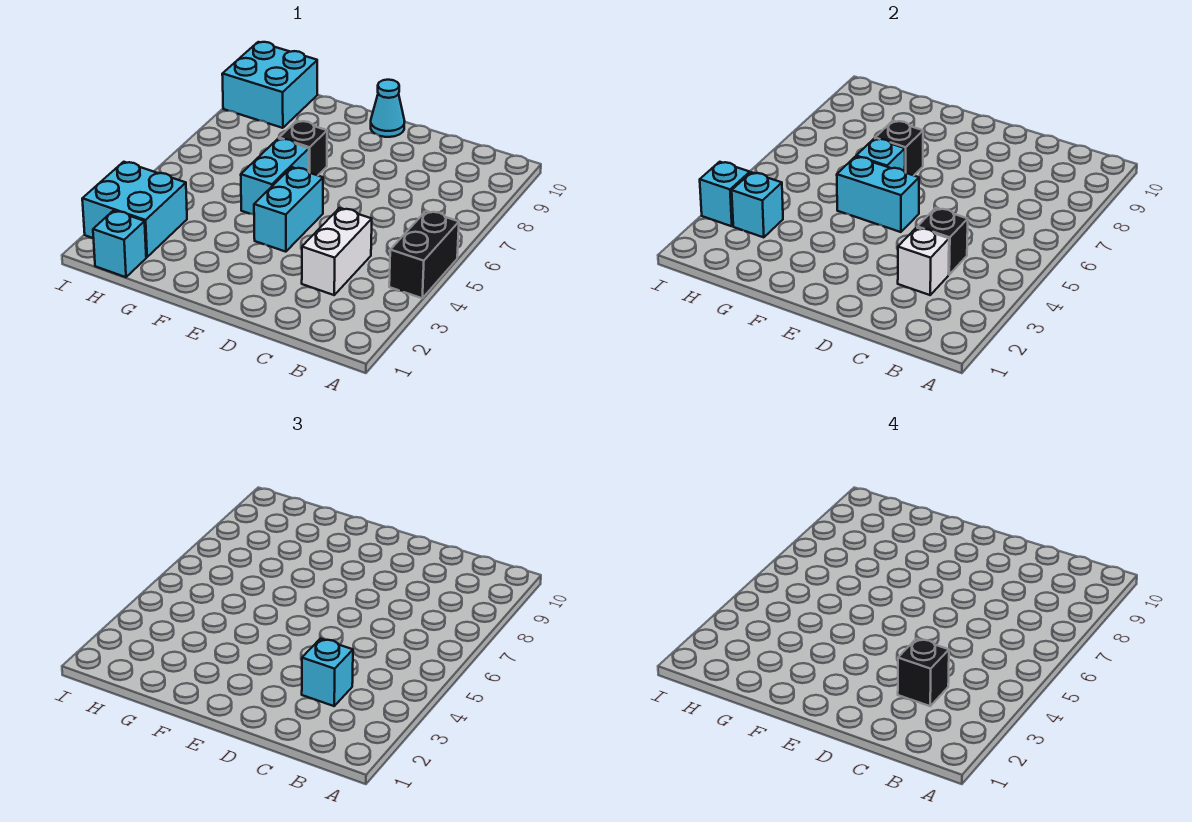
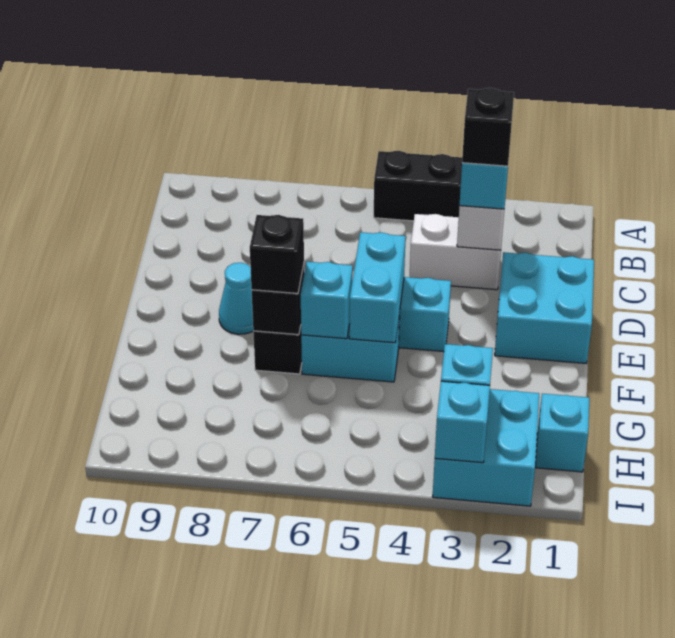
black 1x1 brick [917,208,968,275] -> black 1x1 brick moved to [250,215,304,294]
cyan 1x1 cone [371,80,404,137] -> cyan 1x1 cone moved to [219,263,253,334]
cyan 2x2 brick [222,42,317,128] -> cyan 2x2 brick moved to [495,252,594,363]

